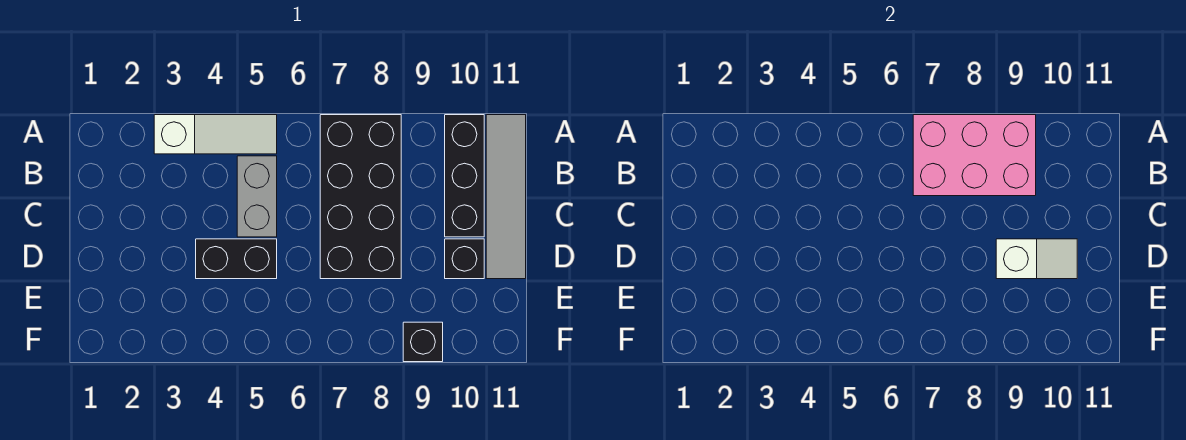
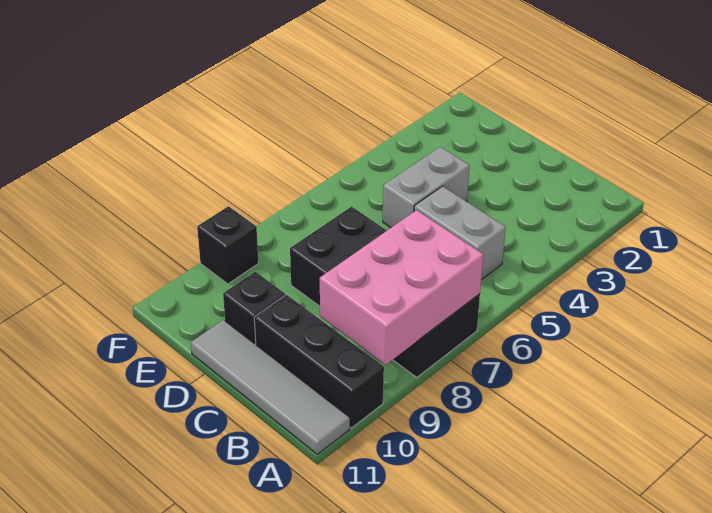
white 1x3 slope [154,115,277,154] -> none
black 1x2 brick [196,239,277,279] -> grey 1x2 brick [383,147,470,228]
white 1x2 slope [996,239,1077,279] -> none

